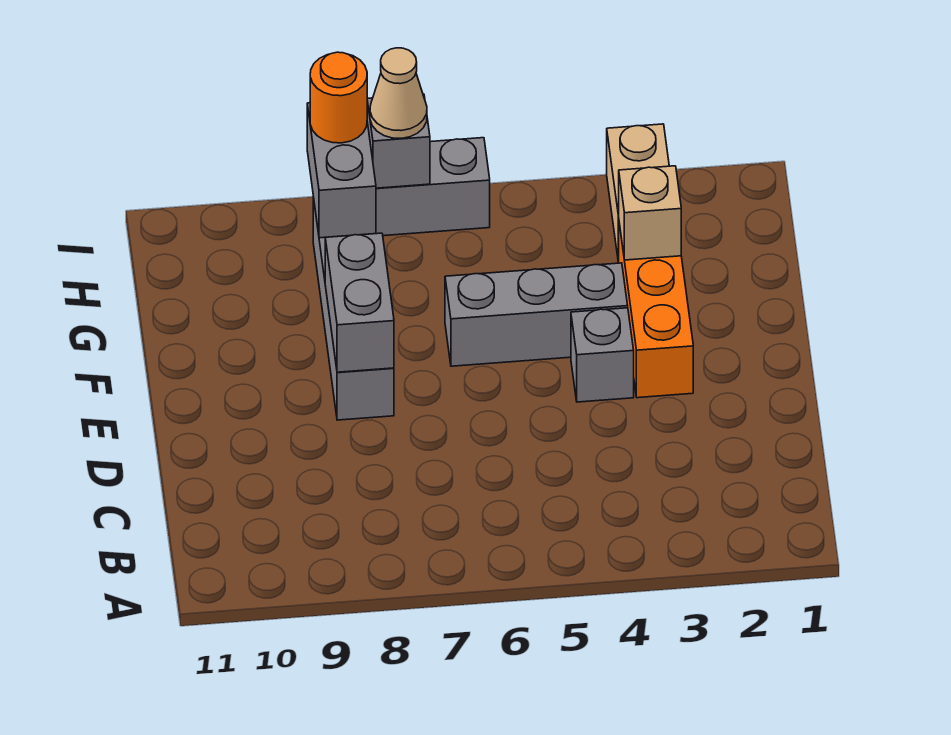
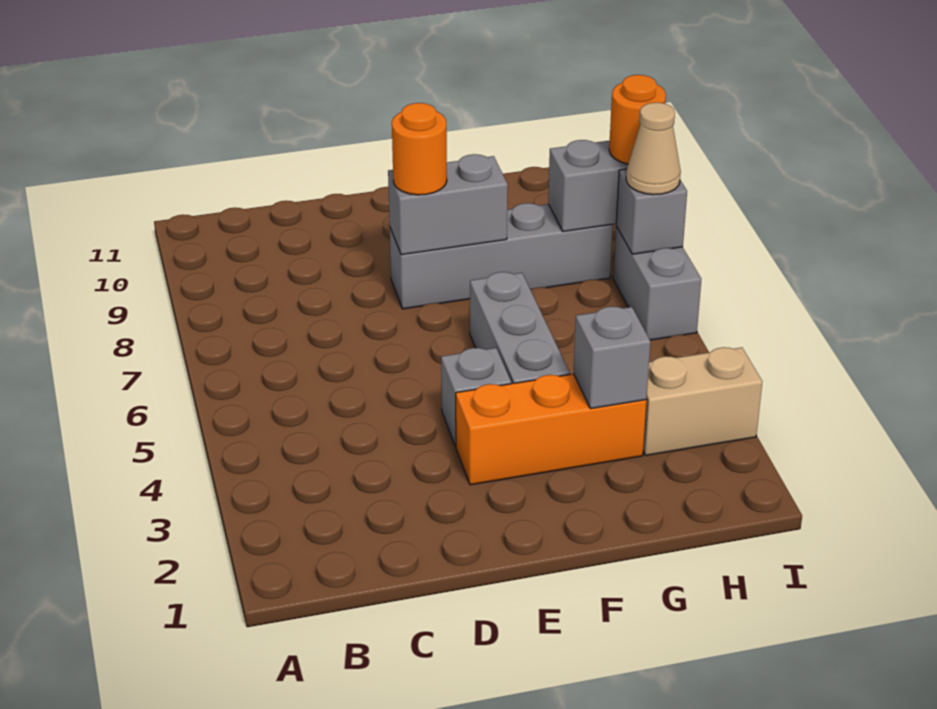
none -> orange 1x1 round brick [392,103,447,195]
tan 1x1 brick [618,166,681,260] -> grey 1x1 brick [573,306,650,409]

